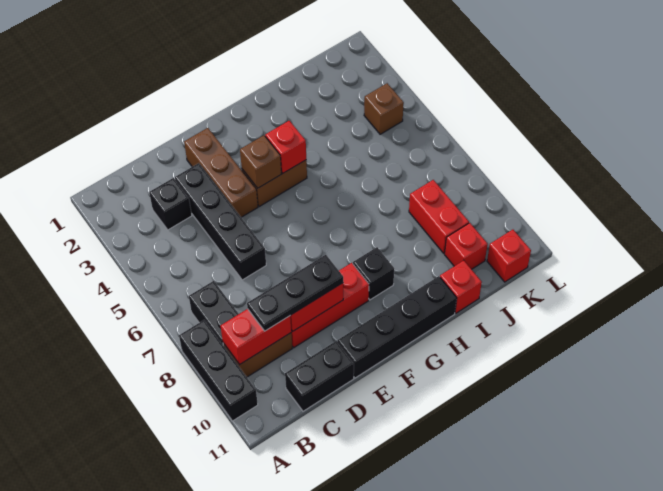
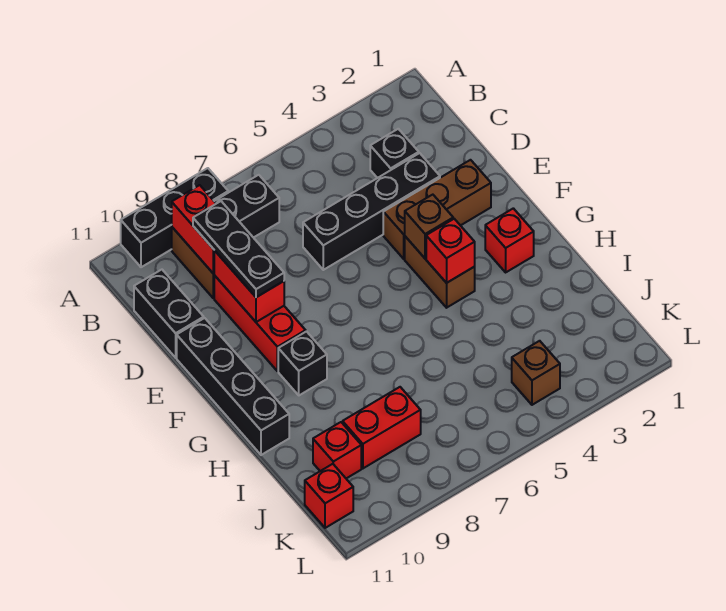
red 1x1 brick [440,260,482,313] -> red 1x1 brick moved to [485,208,534,272]

